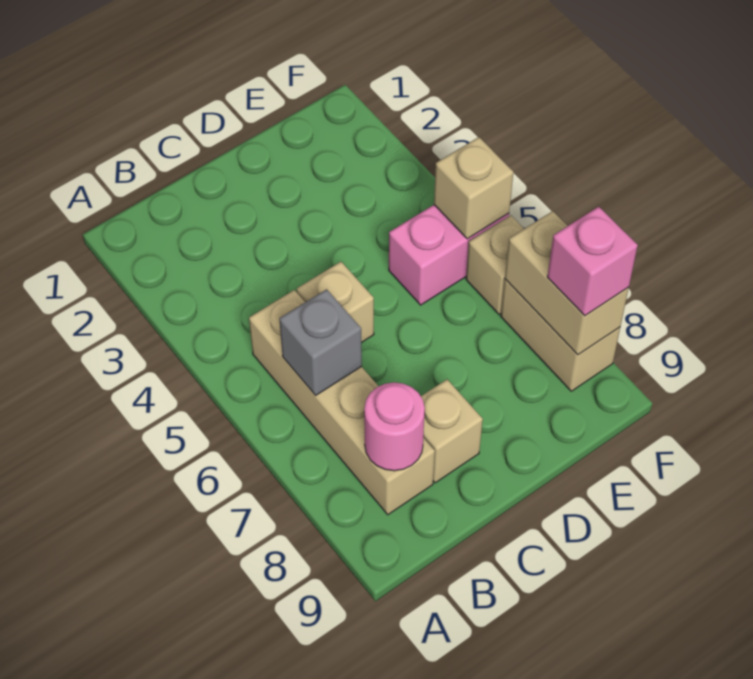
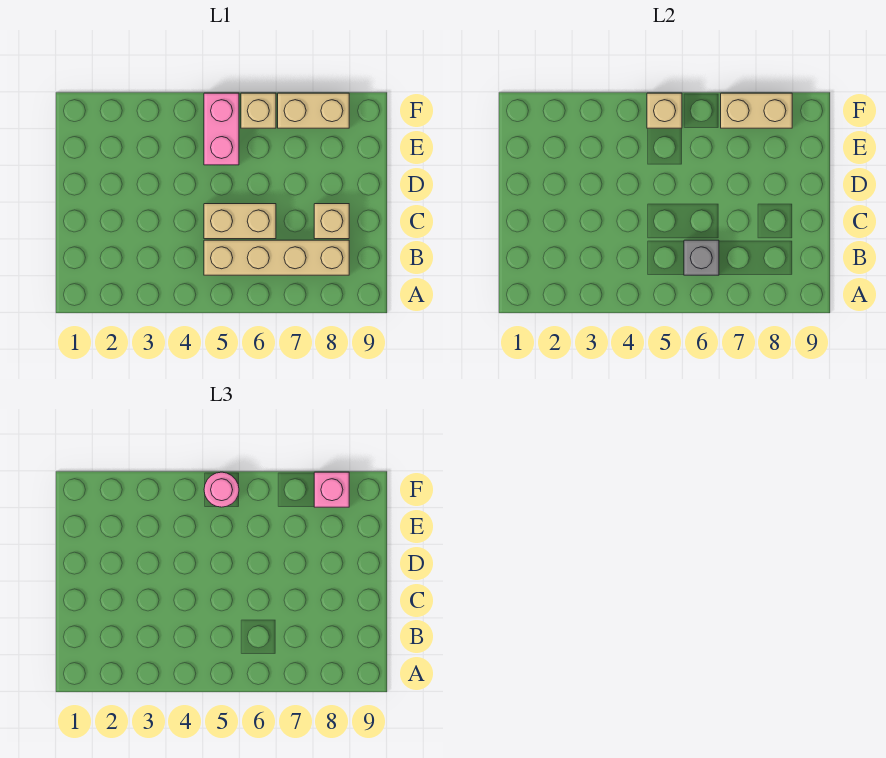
pink 1x1 round brick [364,382,425,471] -> pink 1x1 round brick moved to [204,472,239,507]
tan 1x1 brick [297,262,374,343] -> tan 1x2 brick [204,204,276,239]

